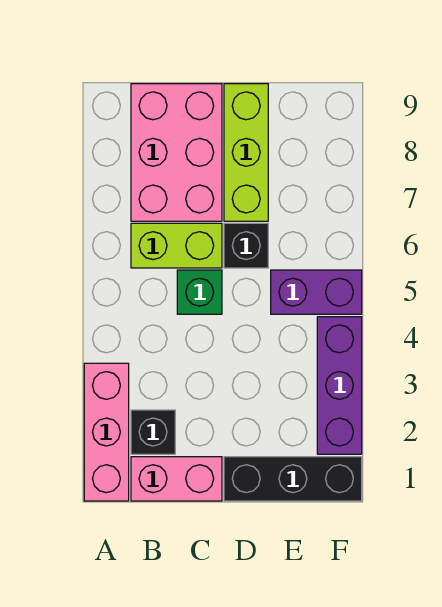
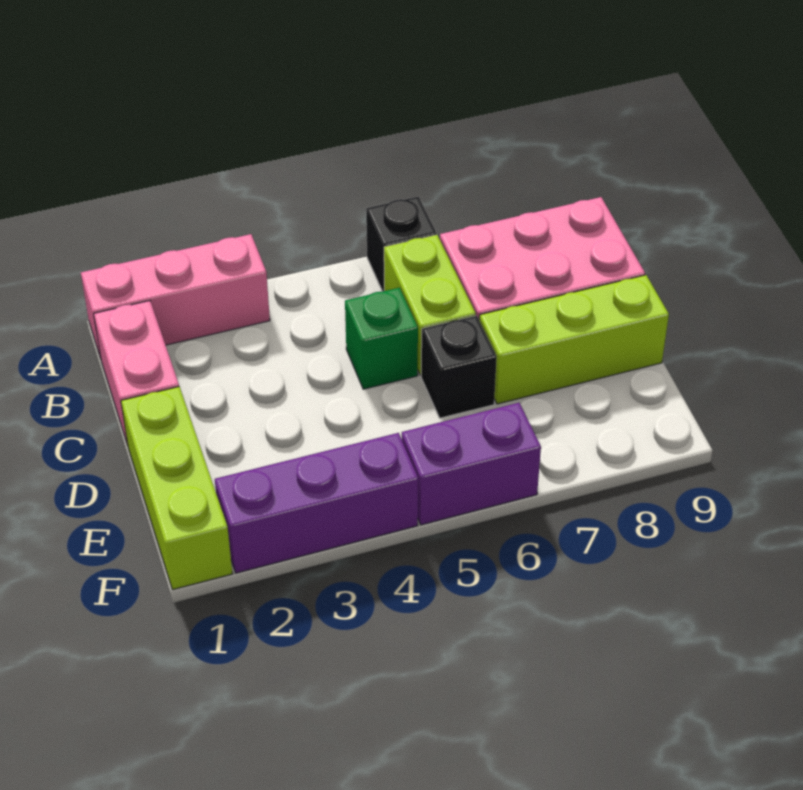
black 1x1 brick [131,410,175,454] -> black 1x1 brick moved to [366,197,436,292]
black 1x3 brick [224,457,362,501] -> lime 1x3 brick [121,387,233,590]
purple 1x2 brick [271,270,362,314] -> purple 1x2 brick turned to [402,403,541,525]

